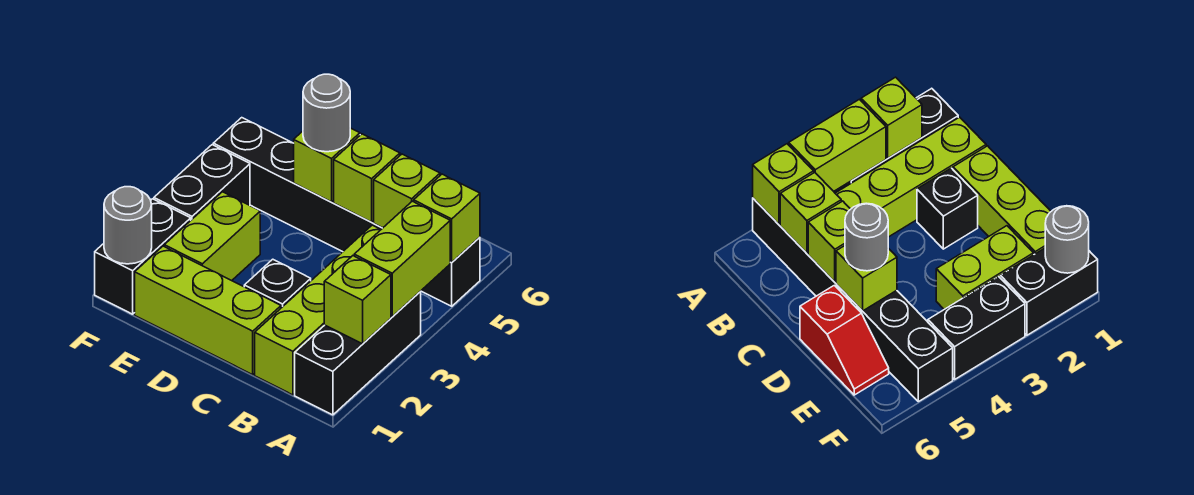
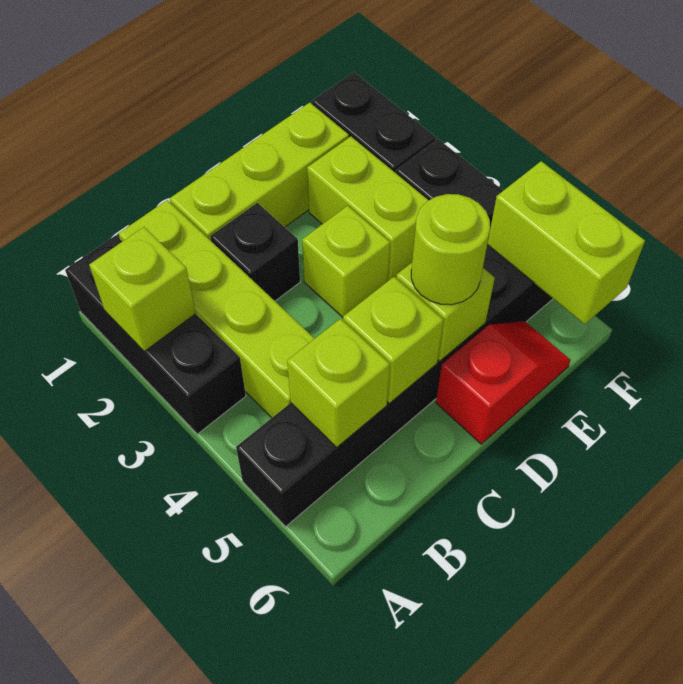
lime 1x2 brick [354,201,450,316] -> lime 1x2 brick moved to [487,161,645,324]
lime 1x1 brick [414,174,480,262] -> lime 1x1 brick moved to [302,206,390,317]
grey 1x1 round brick [303,74,350,152] -> lime 1x1 round brick [411,194,490,305]
grey 1x1 round brick [104,187,152,264] -> none

